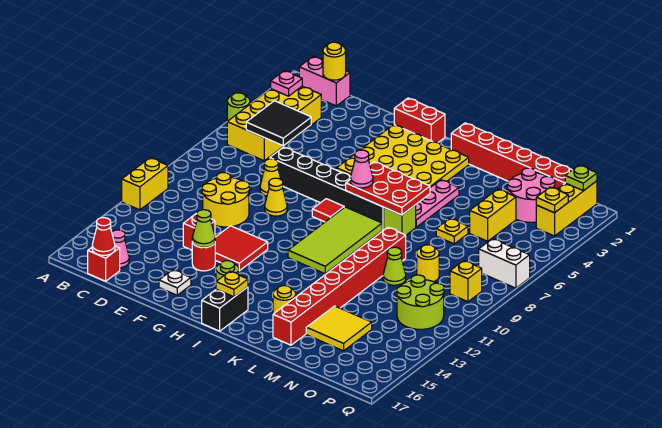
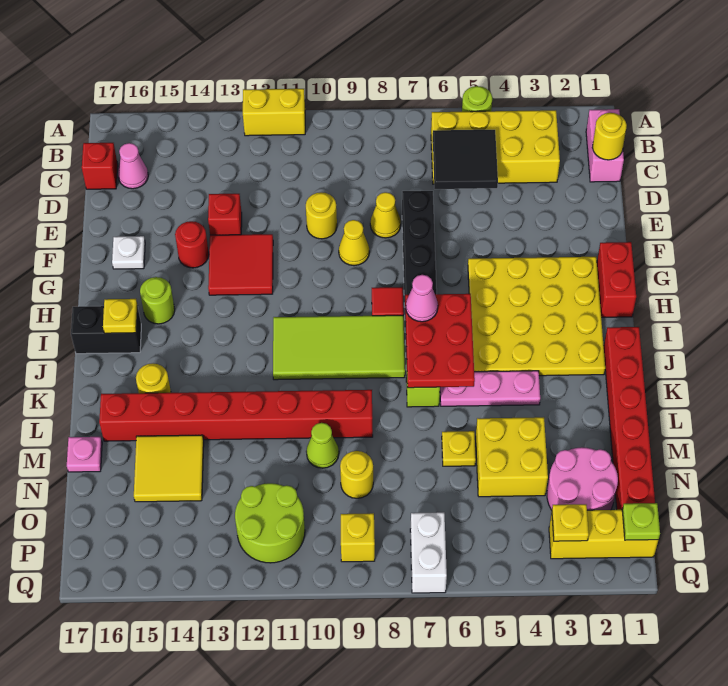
pink 1x1 plate [271,71,302,96] -> pink 1x1 plate moved to [67,437,102,472]
red 1x1 cone [92,218,115,255] -> none
yellow 2x2 round brick [202,173,250,227] -> yellow 1x1 round brick [306,192,337,239]
lime 1x1 cone [192,210,215,248] -> none
yellow 1x2 brick [470,189,516,241] -> yellow 2x2 brick [476,417,548,497]

